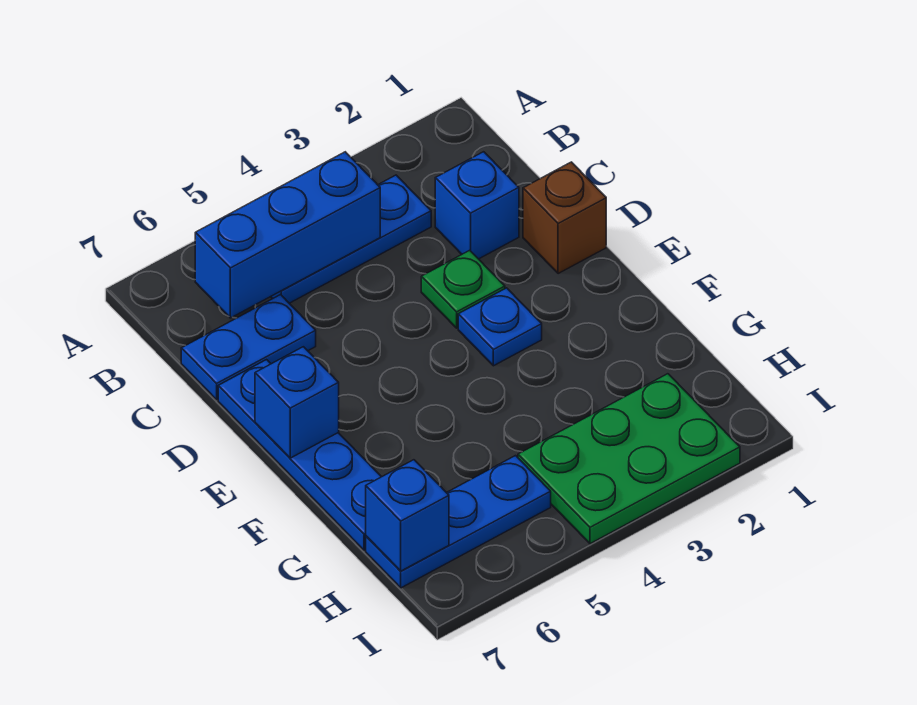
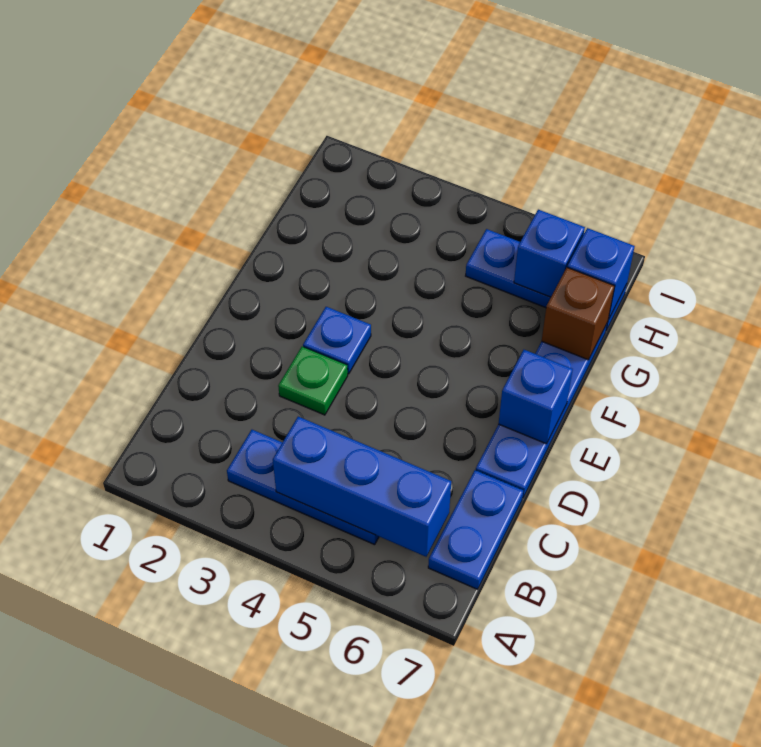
blue 1x1 brick [435,152,519,259] -> blue 1x1 brick moved to [514,210,585,297]
blue 1x2 plate [181,295,316,400] -> blue 1x2 plate turned to [428,470,523,589]
brown 1x1 brick [523,162,606,274] -> brown 1x1 brick moved to [542,268,615,360]
green 2x3 plate [518,374,740,544] -> none

